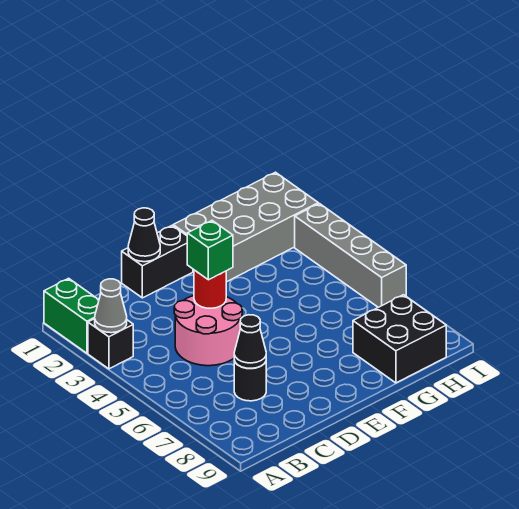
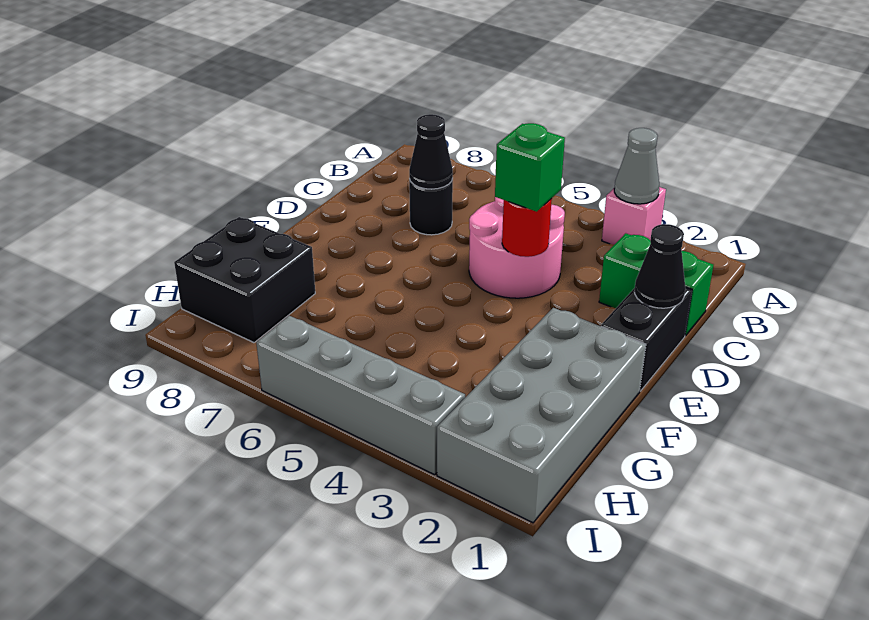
green 1x2 brick [44,278,99,353] -> green 1x2 brick moved to [599,233,713,336]
black 1x1 brick [88,319,133,369] -> pink 1x1 brick [602,187,666,245]

